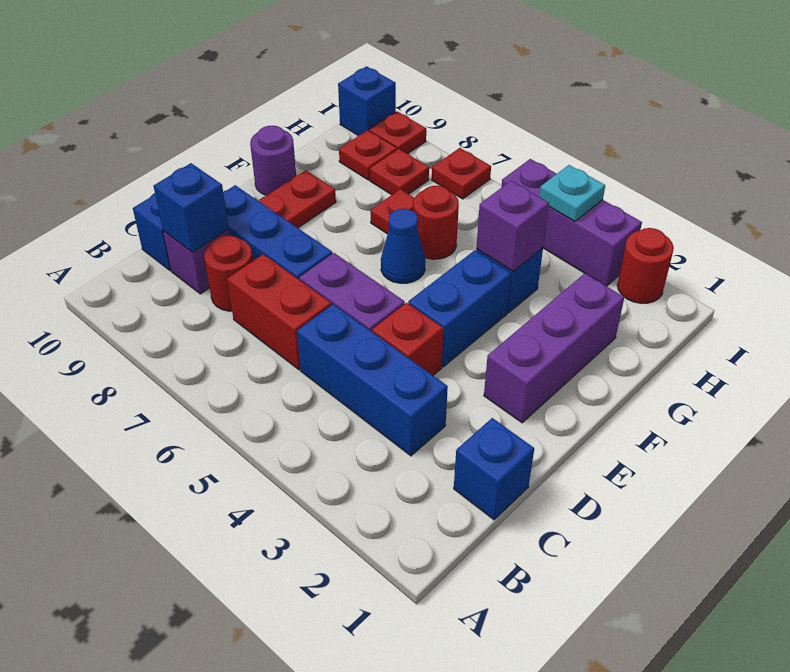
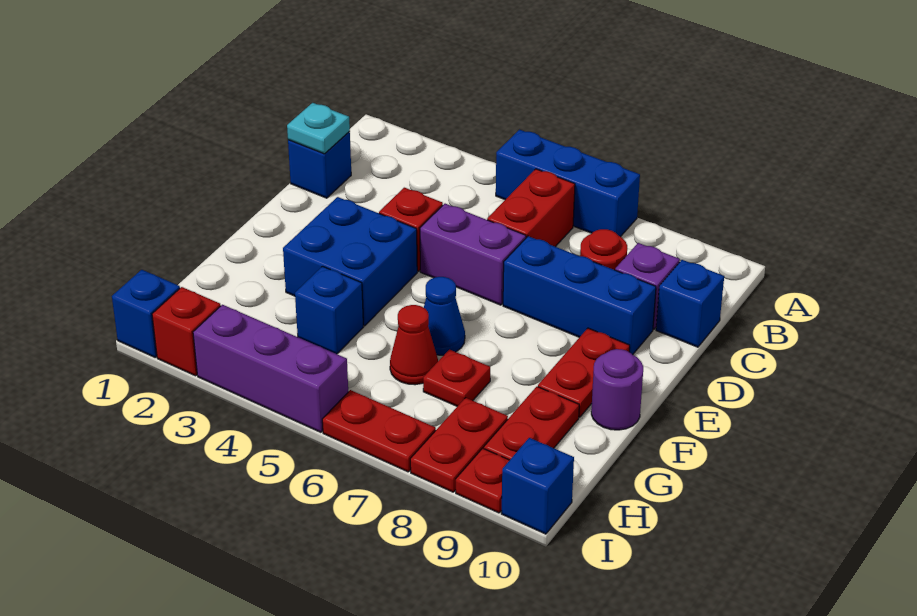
blue 1x3 brick [297,304,448,456] -> blue 1x3 brick moved to [496,130,640,237]
red 1x2 brick [227,254,331,370] -> red 1x2 brick turned to [487,169,575,247]
blue 1x1 brick [154,163,229,252] -> blue 1x1 brick moved to [112,270,180,357]
purple 1x3 brick [484,273,624,423] -> none
blue 1x2 brick [408,250,511,367] -> blue 2x2 brick [283,197,417,326]
purple 1x1 brick [476,181,549,271] -> none
red 1x1 round brick [413,186,459,259] -> red 1x1 cone [390,305,438,385]
red 1x1 plate [370,149,429,195] -> red 1x2 plate [410,398,508,492]
red 1x1 plate [339,130,397,180] -> red 1x2 plate [484,387,579,460]
red 1x1 round brick [617,228,674,303] -> red 1x1 brick [152,287,221,376]
cyan 1x1 plate [539,165,605,221] -> cyan 1x1 plate moved to [287,103,350,154]
red 1x1 plate [432,148,491,199] -> red 1x2 plate [322,390,436,472]

